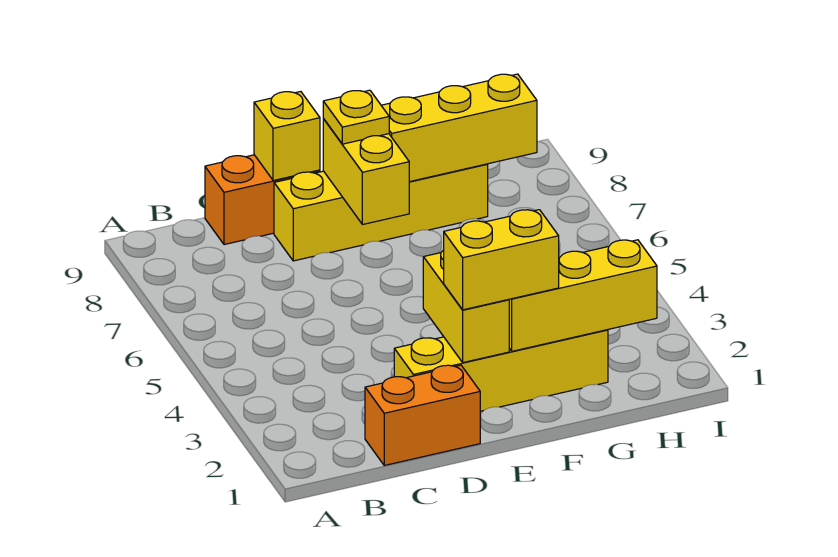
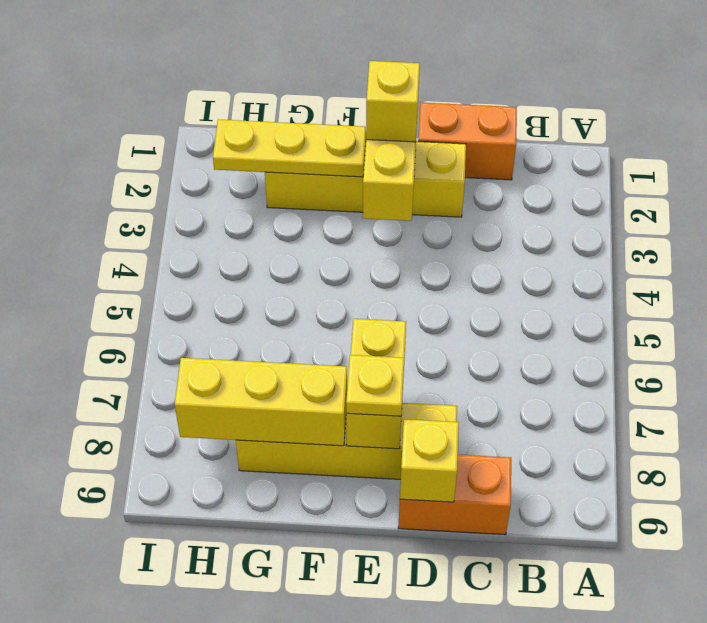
yellow 1x2 brick [444,210,559,310] -> yellow 1x1 brick [366,61,420,142]
yellow 1x3 brick [509,240,657,351] -> yellow 1x3 plate [213,120,366,177]

